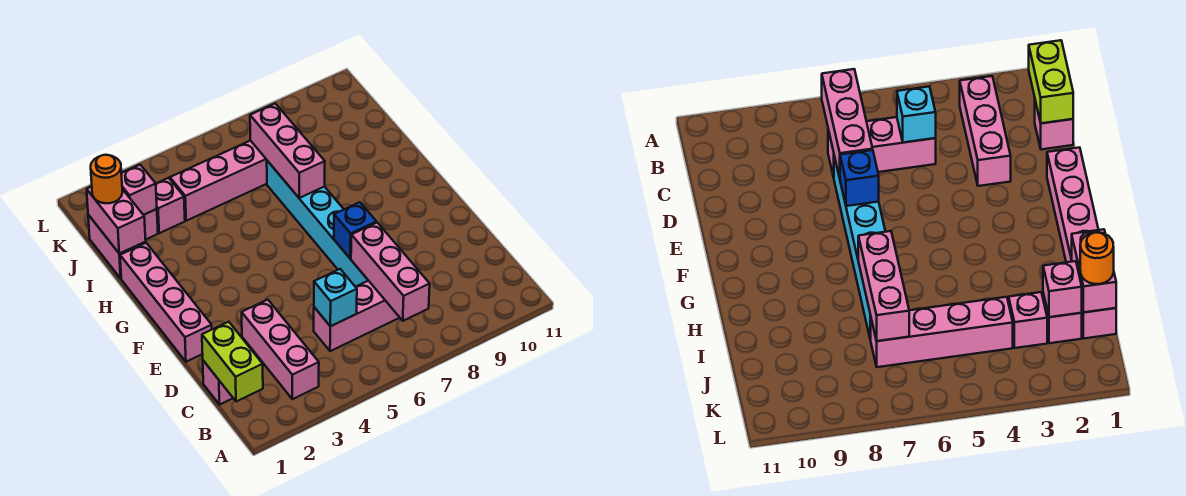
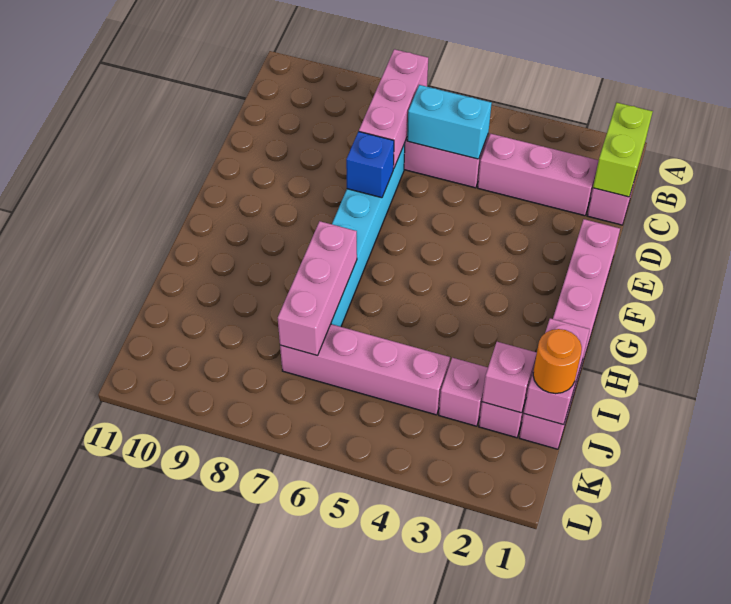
pink 1x3 brick [242,300,319,399] -> pink 1x3 brick turned to [478,133,599,216]
cyan 1x1 brick [314,269,357,326] -> cyan 1x2 brick [407,85,492,159]

